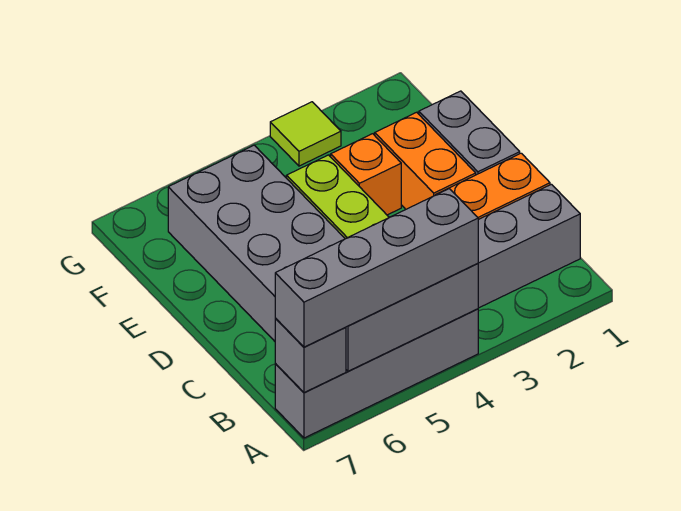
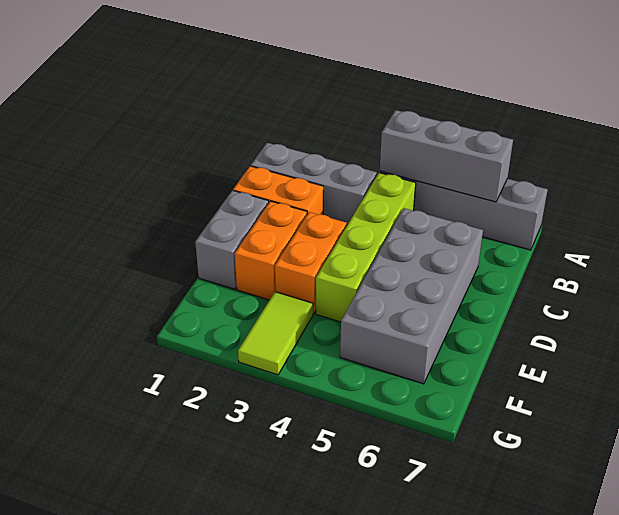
grey 1x4 brick [275,189,478,347] -> none
grey 1x1 brick [275,318,346,393] -> none
orange 1x1 brick [331,134,401,215] -> orange 1x2 brick [275,212,347,314]
lime 1x1 tile [270,102,341,166] -> lime 1x2 tile [238,292,313,375]

